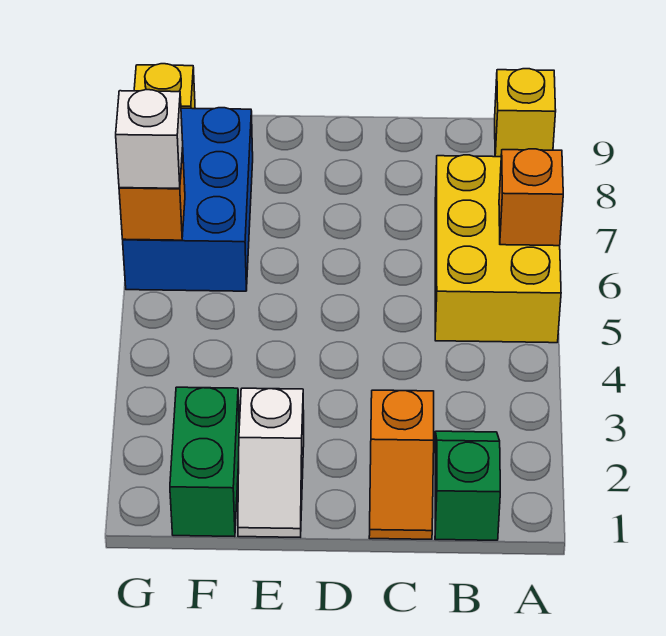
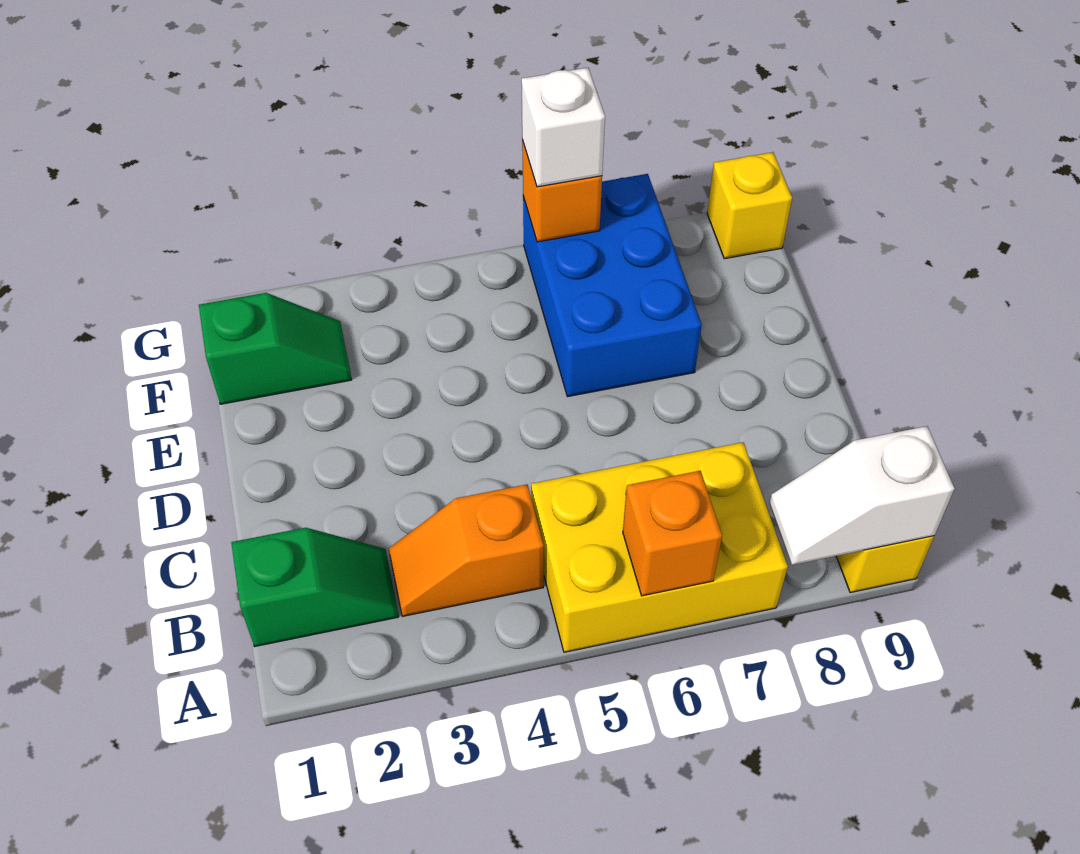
orange 1x2 slope [369,390,434,539] -> orange 1x2 slope moved to [389,484,544,616]
white 1x2 slope [238,388,304,537] -> white 1x2 slope moved to [769,426,955,565]
green 1x2 brick [170,387,239,537] -> green 1x2 slope [199,293,352,404]
blue 2x3 brick [123,108,253,291] -> blue 2x3 brick turned to [523,174,702,397]

